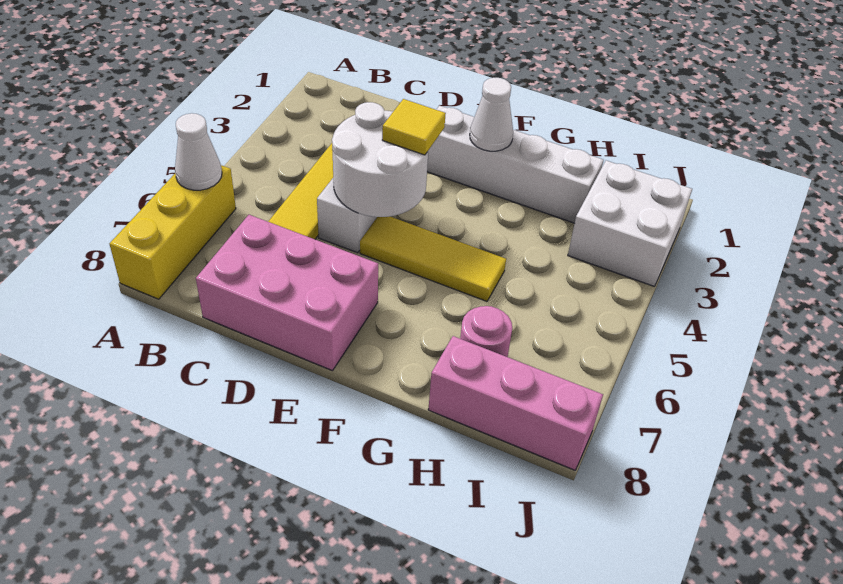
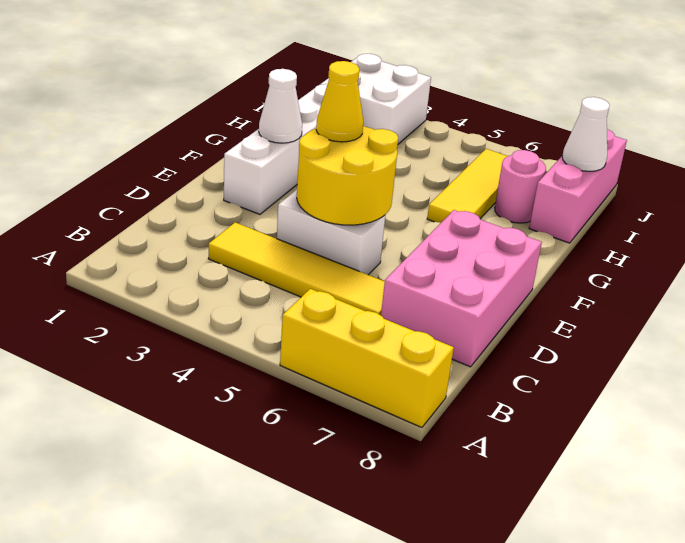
white 1x1 cone [175,113,222,190] -> white 1x1 cone moved to [562,97,610,171]
white 2x2 round brick [332,102,428,217] -> yellow 2x2 round brick [297,126,398,225]
yellow 1x1 tile [382,99,446,155] -> yellow 1x1 cone [316,61,363,142]
yellow 1x3 tile [360,216,506,301] -> yellow 1x3 tile moved to [427,149,507,223]

